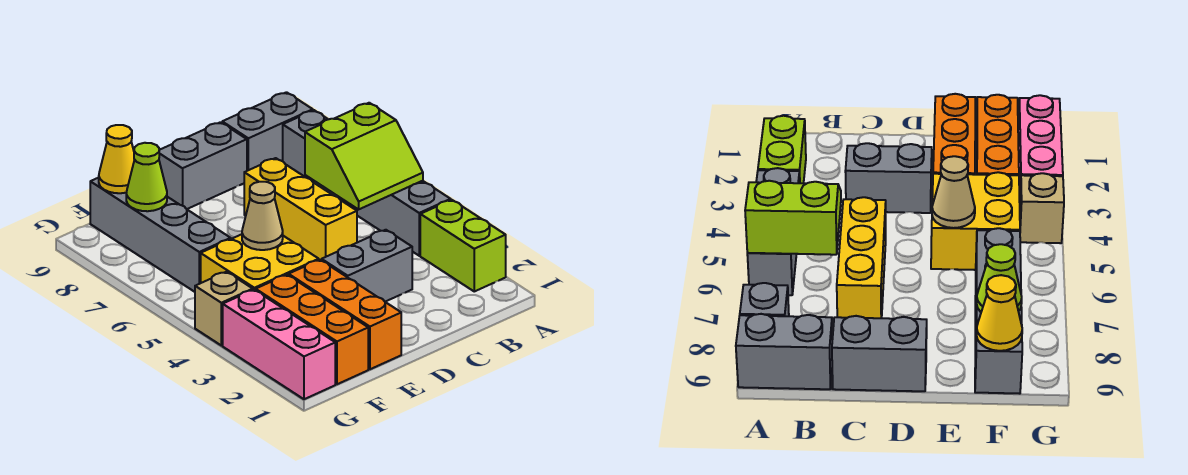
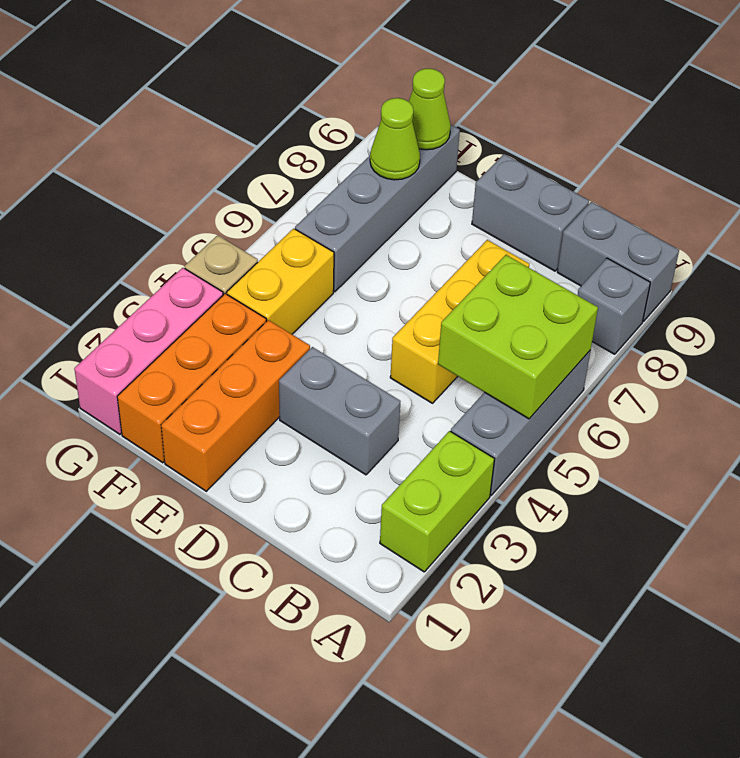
lime 2x2 slope [305,103,423,209] -> lime 2x2 brick [438,255,598,419]
yellow 2x2 brick [201,234,319,290] -> yellow 1x2 brick [227,229,334,334]
tan 1x1 cone [242,182,283,250] -> none
yellow 1x1 cone [99,125,135,193] -> lime 1x1 cone [409,69,451,150]

